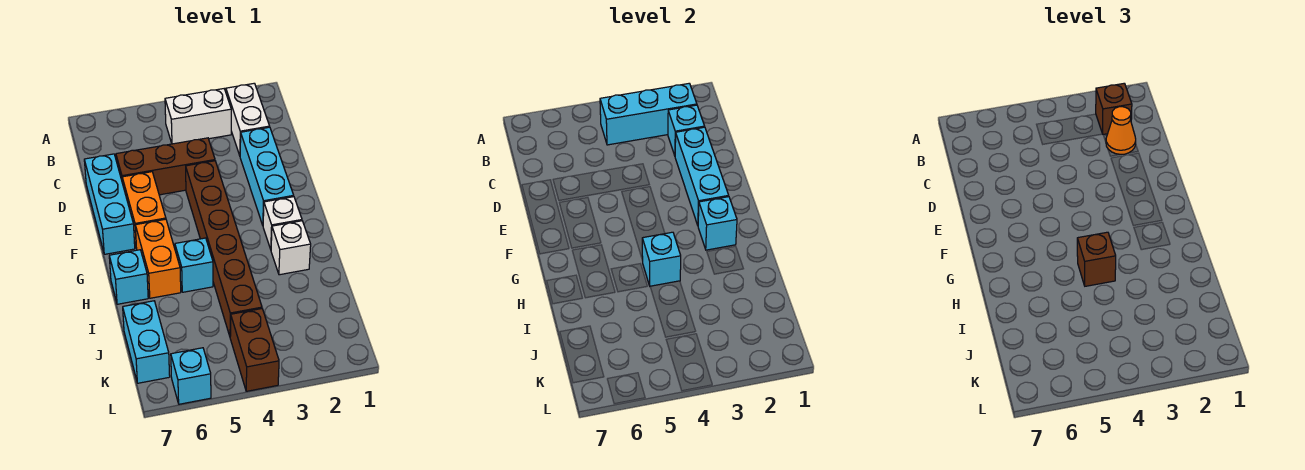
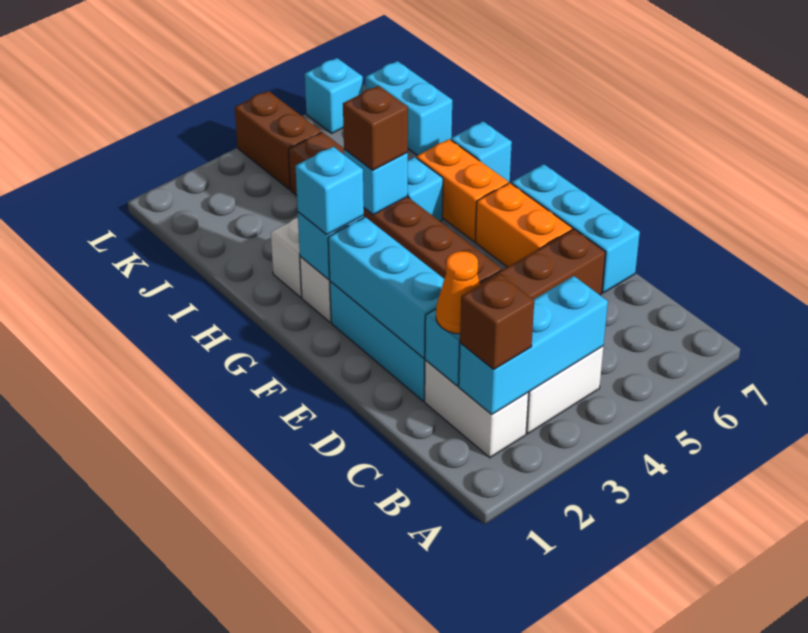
none -> cyan 1x1 brick [296,147,364,235]

